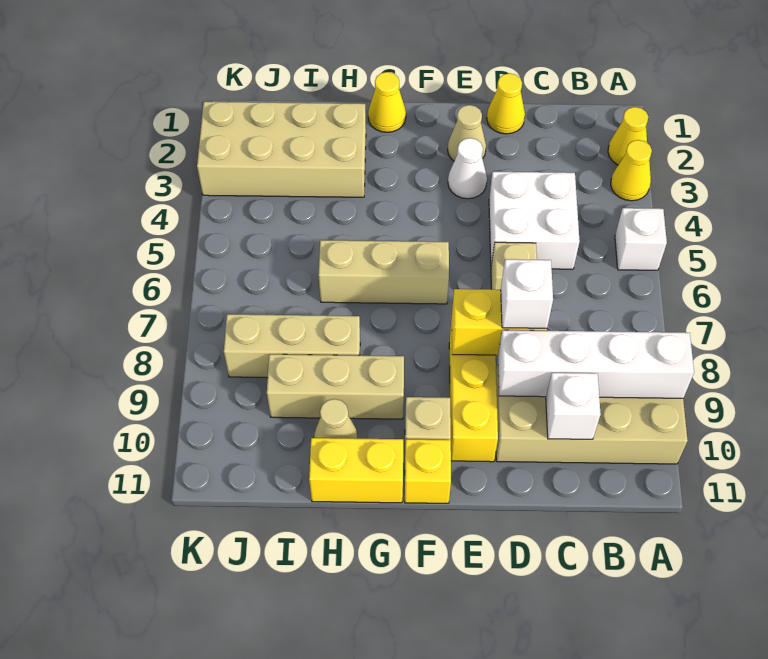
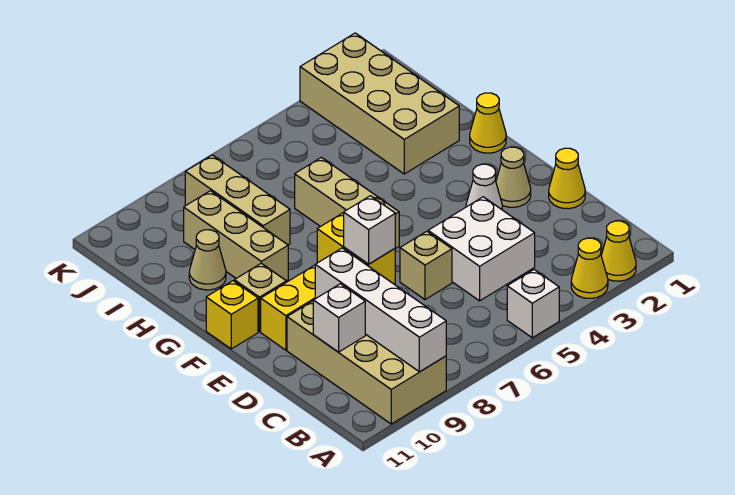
yellow 1x2 brick [309,438,403,503] -> none

